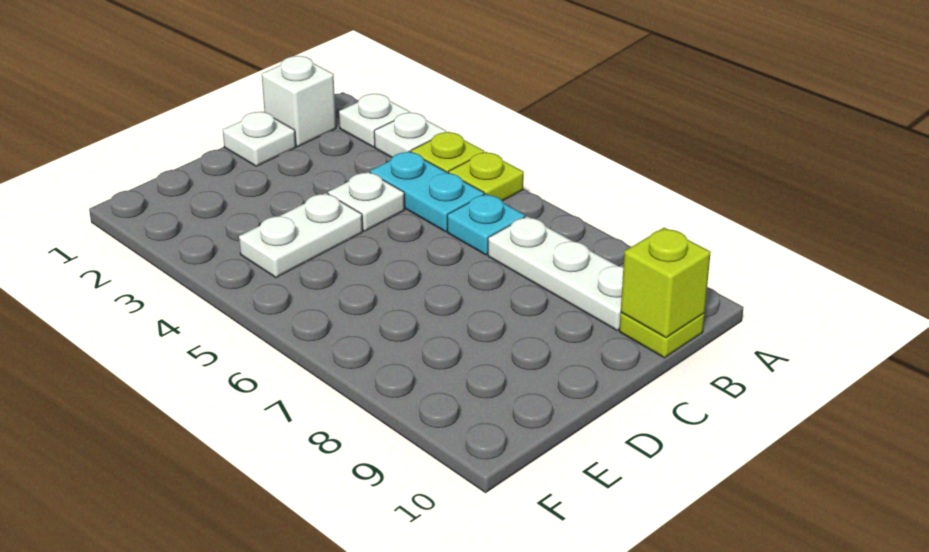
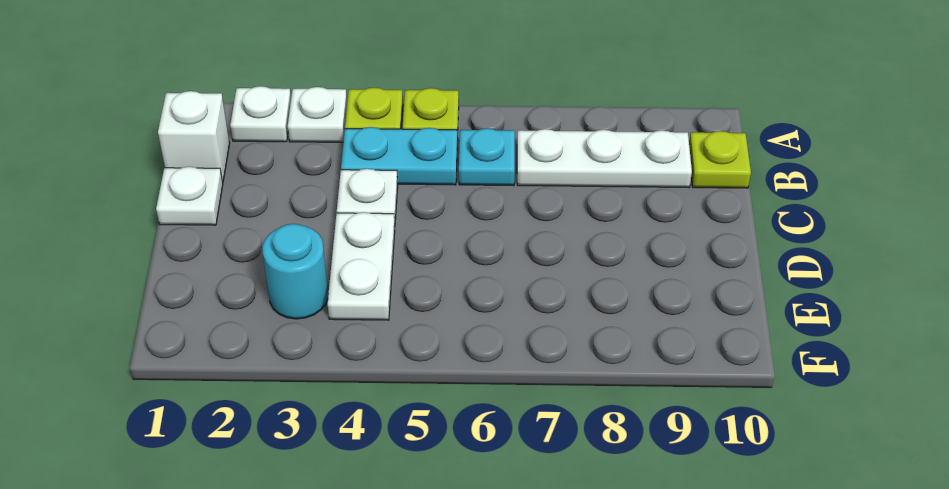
lime 1x1 brick [621,228,711,338] -> none
none -> cyan 1x1 round brick [262,224,328,319]

